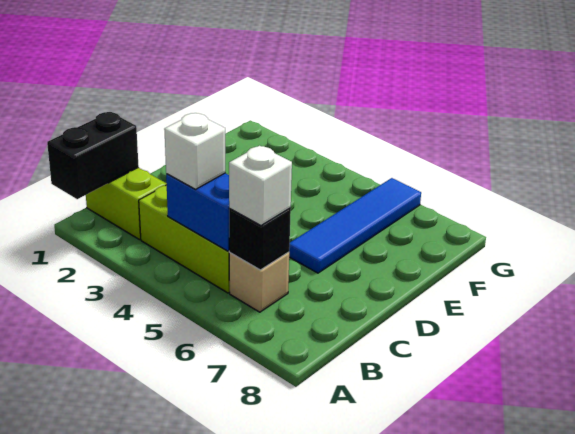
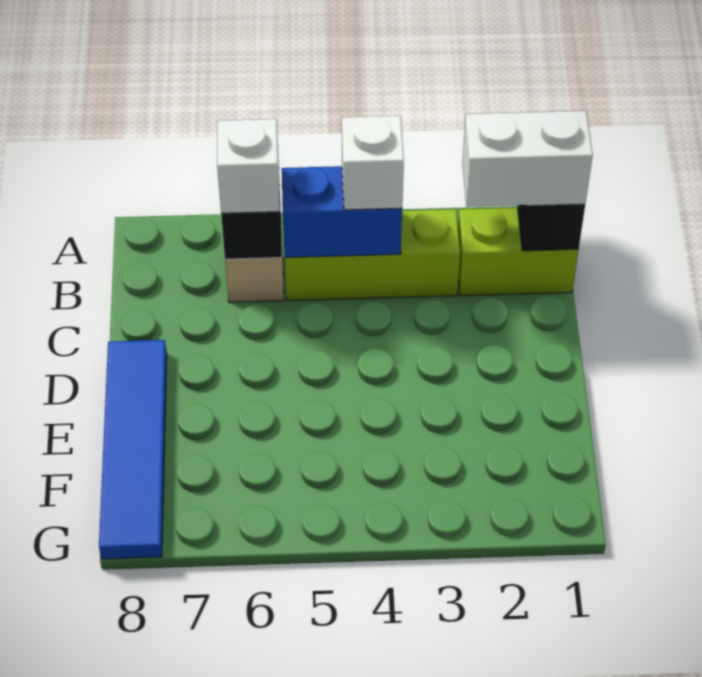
none -> white 1x2 brick [462,111,593,207]
blue 1x4 tile [289,178,421,273] -> blue 1x4 tile moved to [99,340,167,559]

